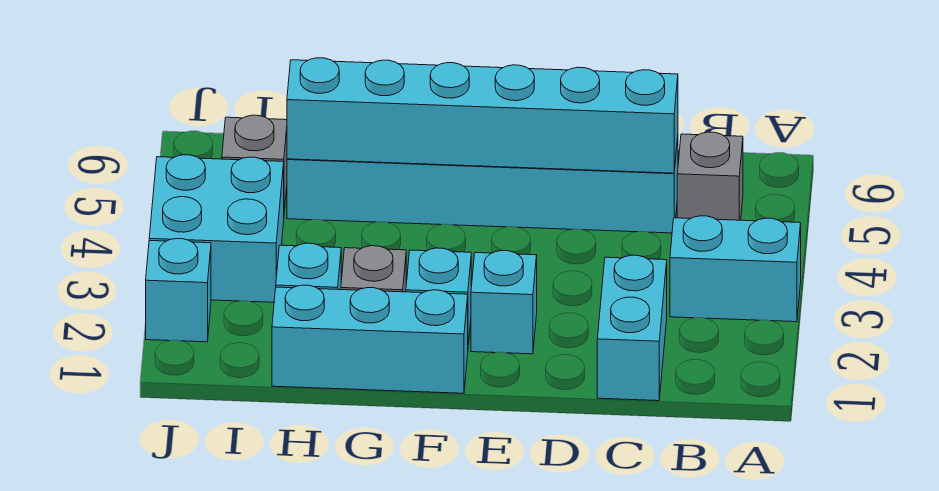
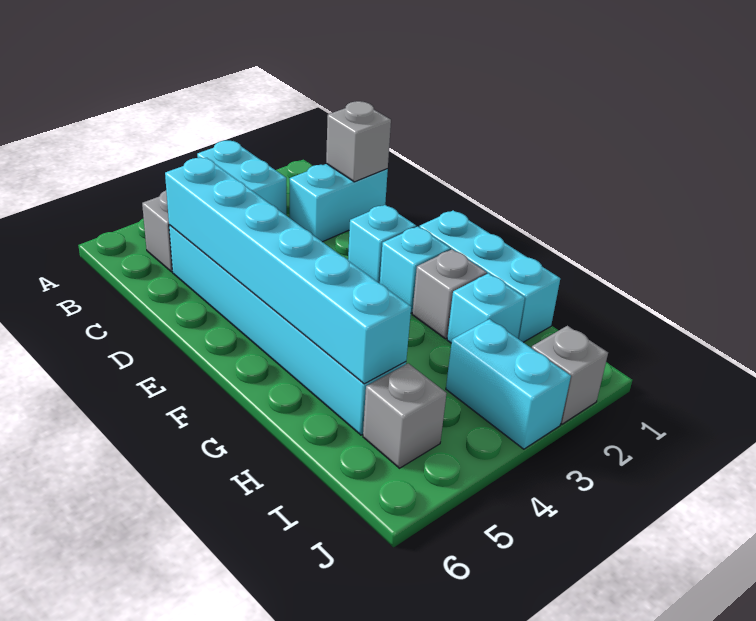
none -> grey 1x1 brick [326,101,391,182]
cyan 2x2 brick [149,155,284,302] -> cyan 1x2 brick [446,319,571,449]
cyan 1x1 brick [146,239,211,342] -> grey 1x1 brick [532,326,608,424]

